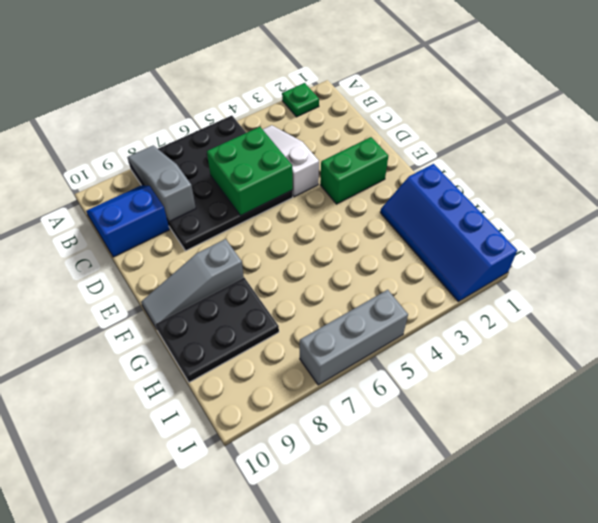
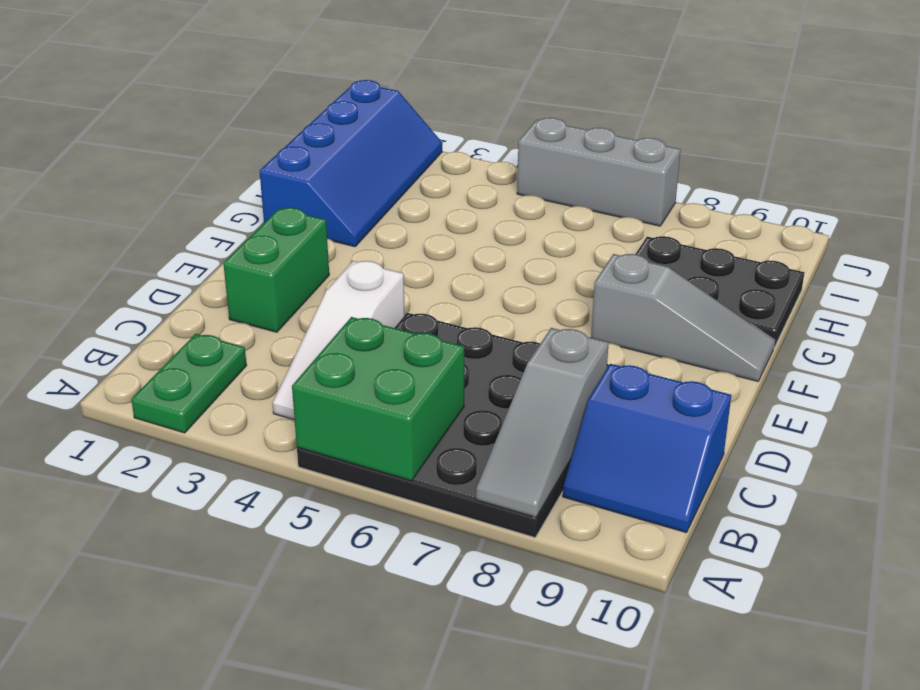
green 1x1 plate [282,83,319,117] -> green 1x2 plate [131,334,247,433]
green 2x2 brick [207,127,293,216] -> green 2x2 brick moved to [292,317,464,481]
green 1x2 brick [320,137,388,204] -> green 1x2 brick turned to [223,208,329,332]

